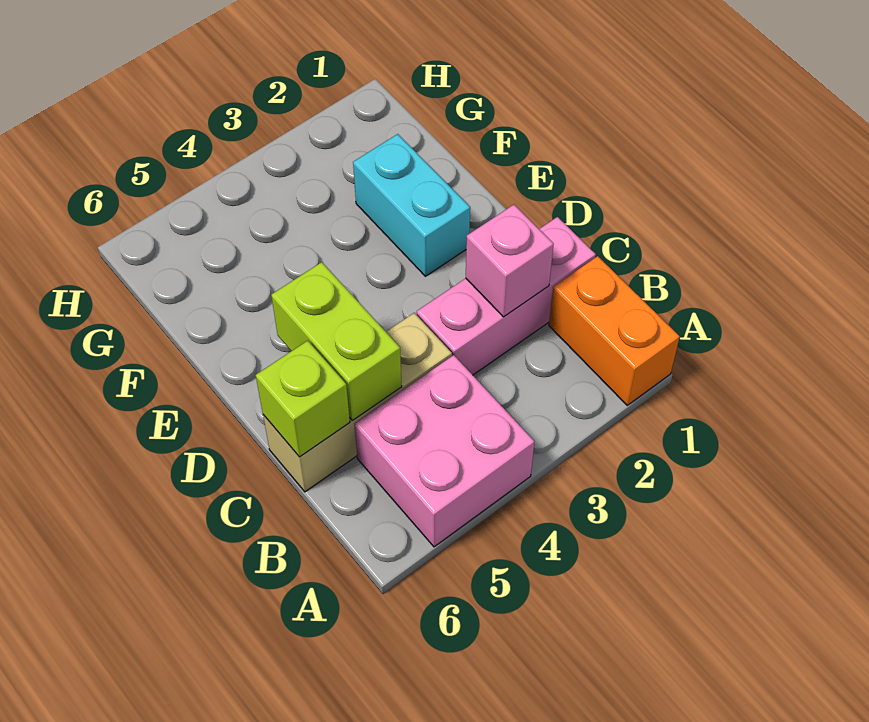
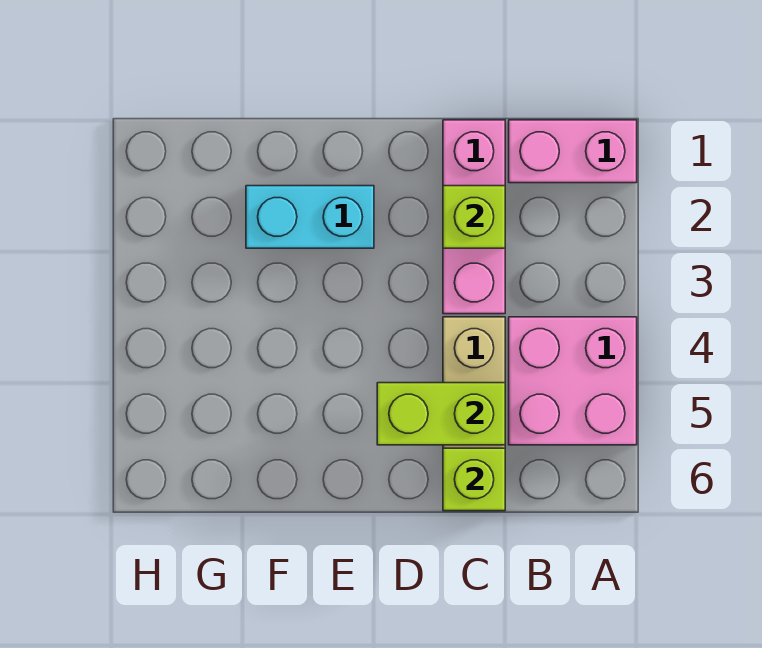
orange 1x2 brick [549,256,680,405] -> pink 1x2 brick [509,120,637,183]
pink 1x1 brick [466,205,554,317] -> lime 1x1 brick [443,186,505,248]

